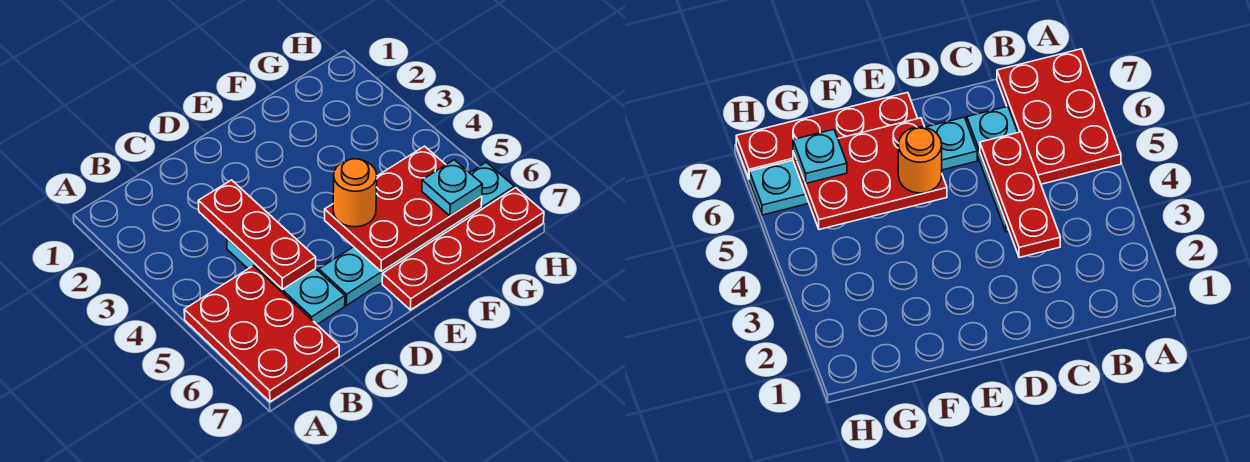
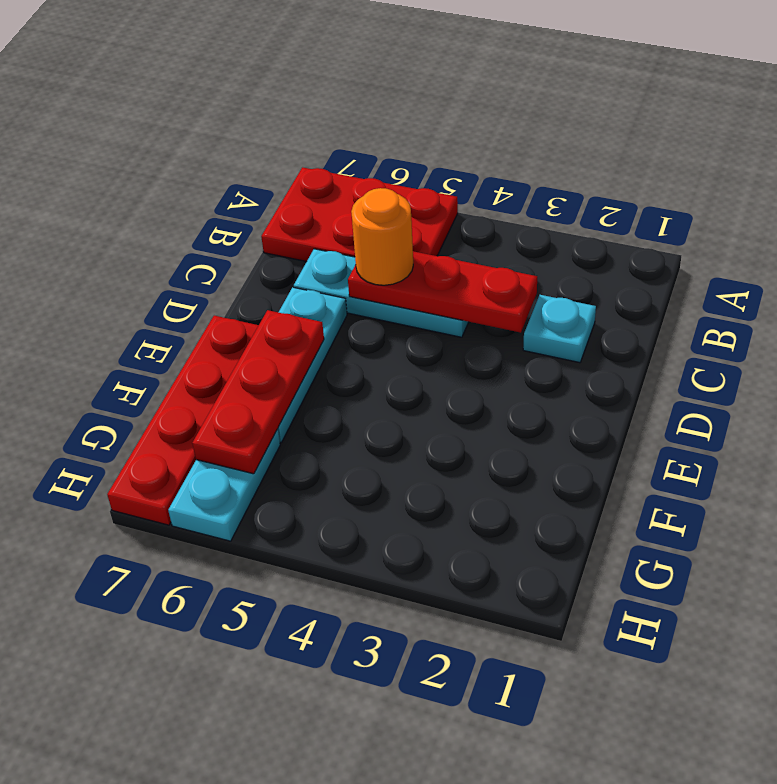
red 2x3 plate [325,146,482,272] -> red 1x3 plate [192,310,324,474]
orange 1x1 round brick [333,159,377,227] -> orange 1x1 round brick moved to [351,188,413,285]
cyan 1x1 plate [422,160,483,216] -> cyan 1x1 plate moved to [523,295,596,363]

